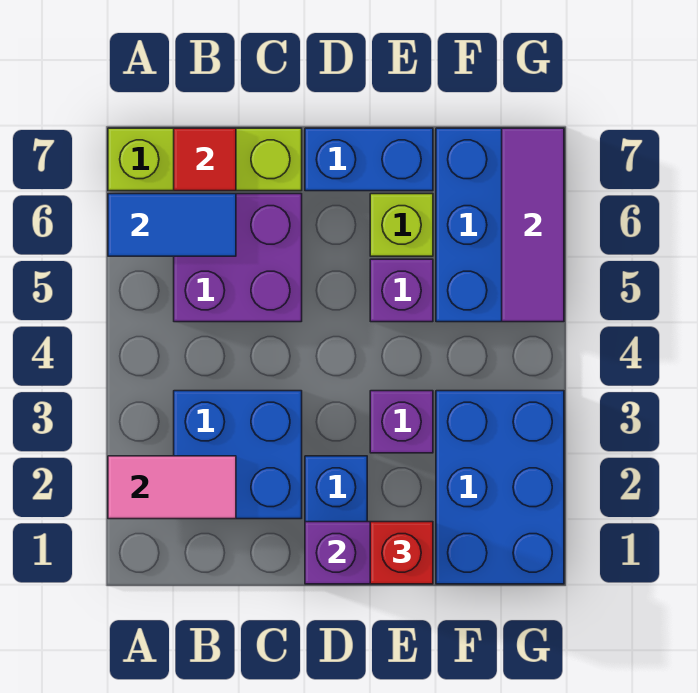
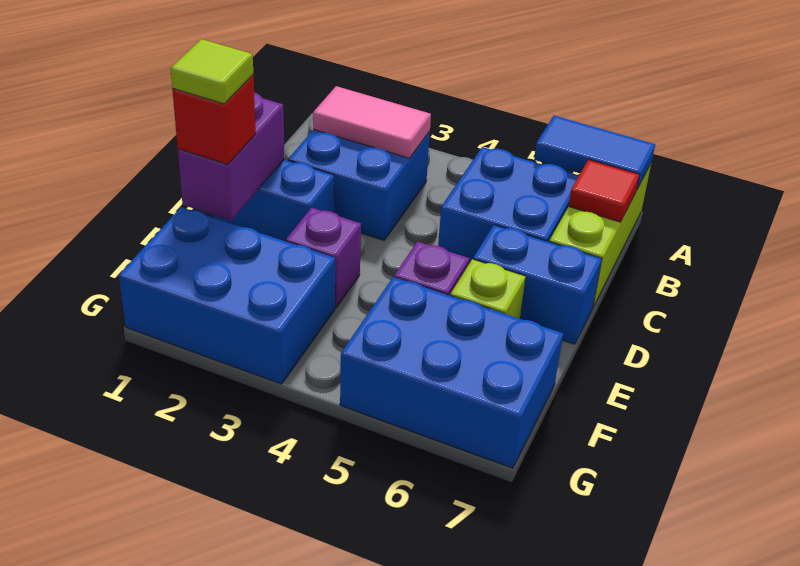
pink 1x2 tile [108,456,236,519] -> pink 1x2 tile turned to [313,86,431,158]
blue 1x2 tile [108,194,236,256] -> blue 1x2 tile turned to [534,116,655,189]
purple 2x2 brick [174,194,302,322] -> blue 2x2 brick [438,147,579,263]
blue 1x2 brick [305,128,433,191] -> blue 1x2 brick turned to [473,225,602,344]
none -> lime 1x1 tile [171,39,253,104]
purple 1x3 tile [502,128,564,322] -> none

